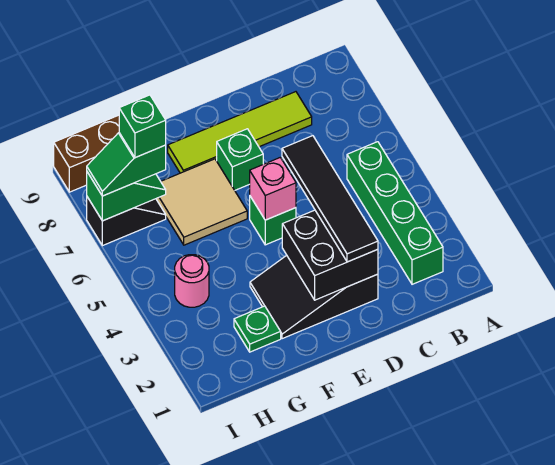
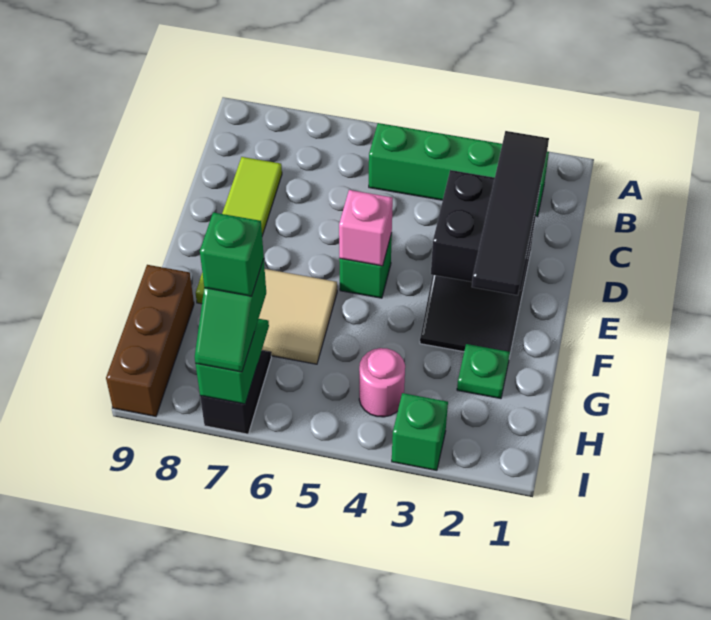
black 1x4 tile [282,136,378,262] -> black 1x4 tile turned to [472,131,549,295]
green 1x1 brick [217,129,263,190] -> green 1x1 brick moved to [392,393,448,470]

